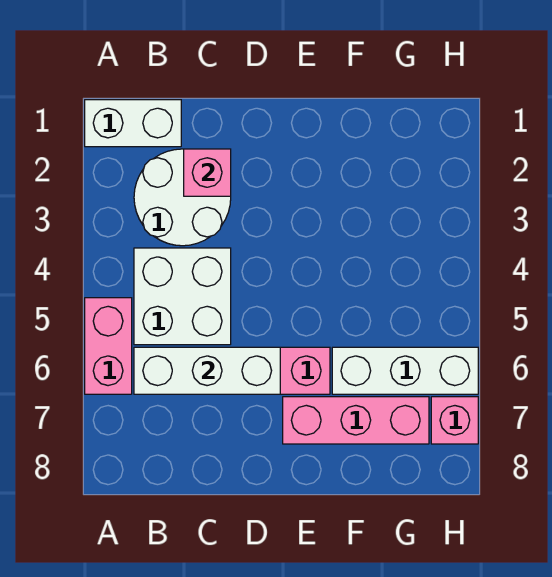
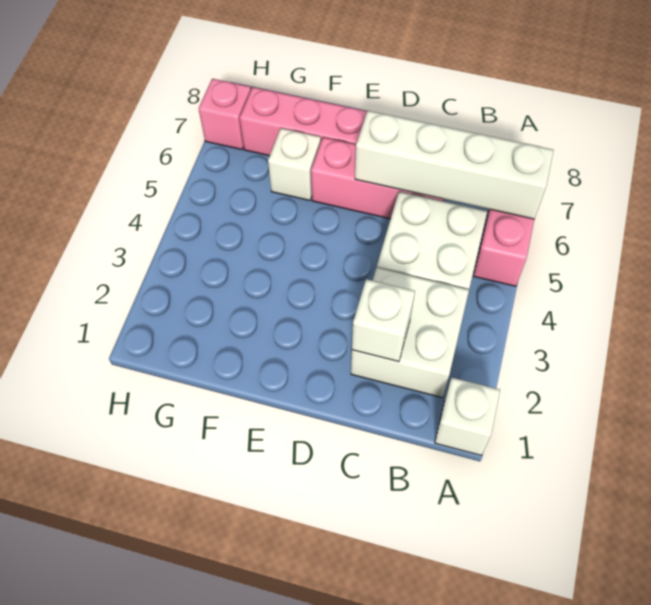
white 1x2 brick [85,100,181,147] -> white 1x1 brick [435,378,500,455]
white 2x2 round brick [134,149,231,246] -> white 2x2 brick [351,268,469,398]
white 1x3 brick [134,347,280,394] -> white 1x4 brick [355,111,554,219]
pink 1x1 brick [184,149,231,196] -> white 1x1 brick [352,279,415,362]
white 1x3 brick [332,347,478,394] -> white 1x1 brick [268,128,321,200]

